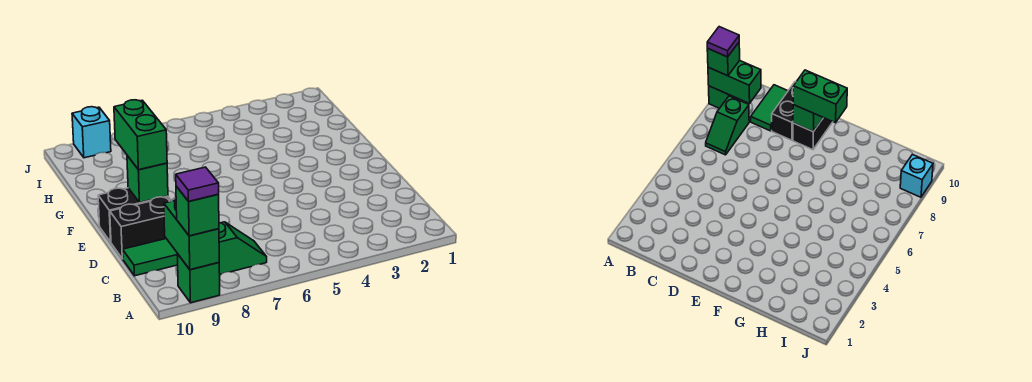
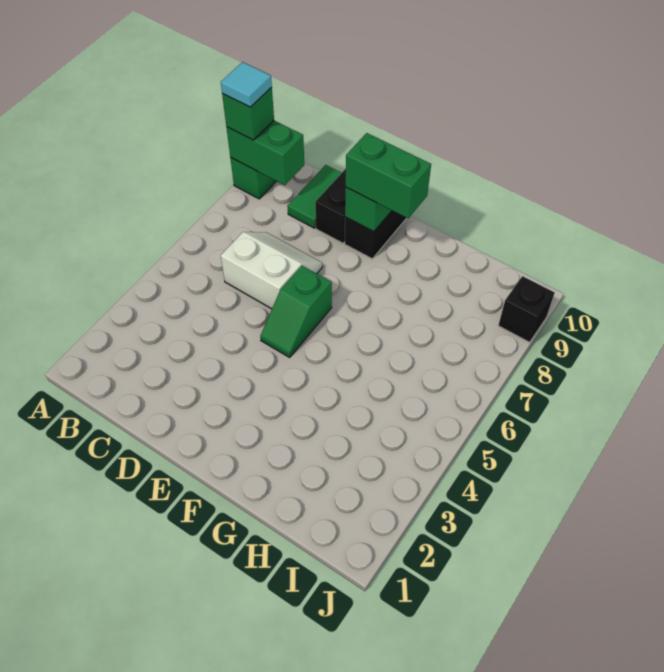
purple 1x1 tile [176,167,219,201] -> cyan 1x1 tile [221,62,272,107]
green 1x2 slope [219,222,267,274] -> green 1x2 slope moved to [260,266,332,357]
none -> white 2x2 slope [221,232,322,309]
cyan 1x1 brick [72,107,111,158] -> black 1x1 brick [498,276,555,342]

